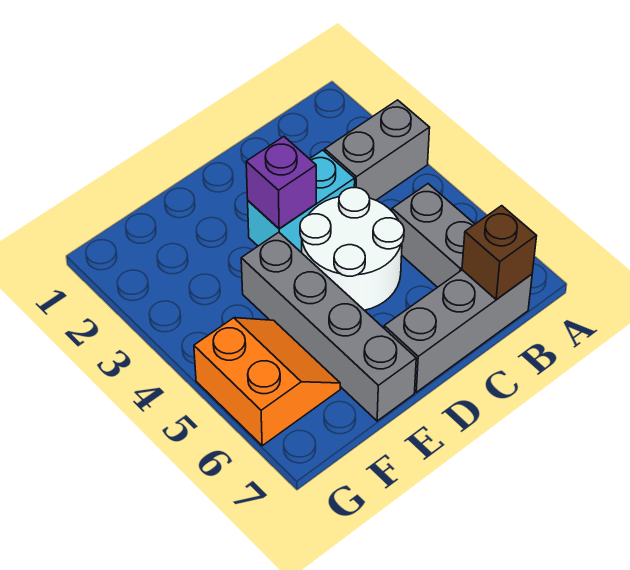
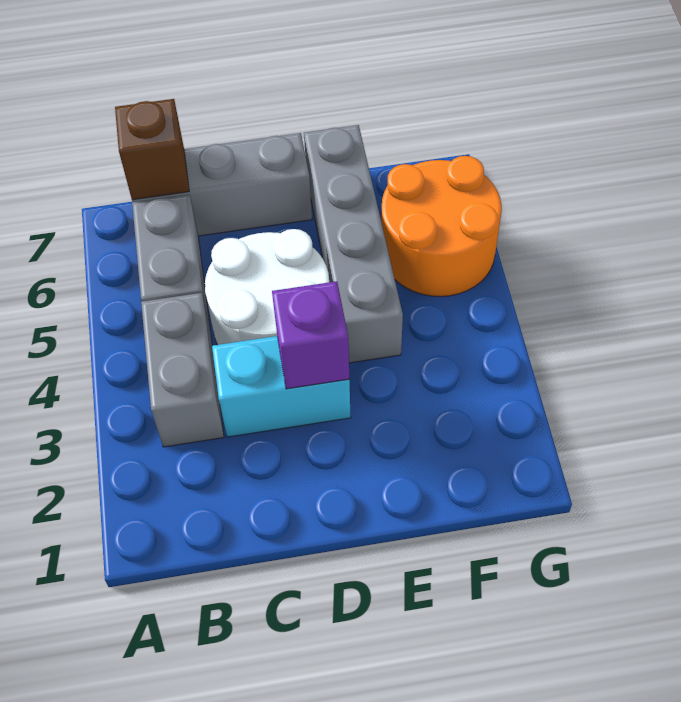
grey 1x2 brick [325,100,430,200] -> grey 1x2 brick turned to [141,293,224,447]
orange 2x2 slope [194,318,340,446] -> orange 2x2 round brick [381,156,502,297]

